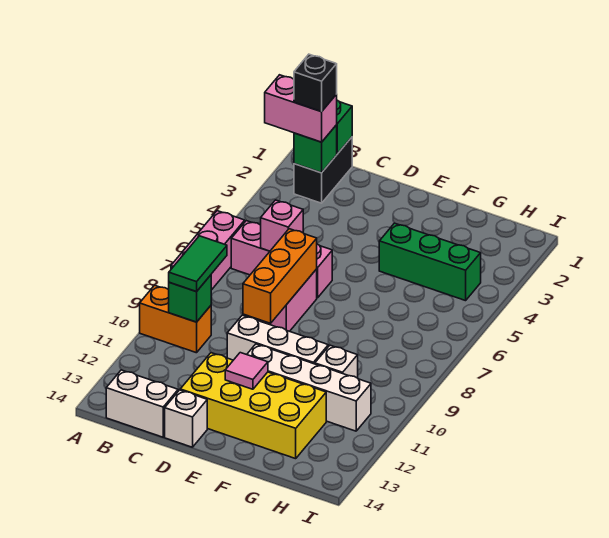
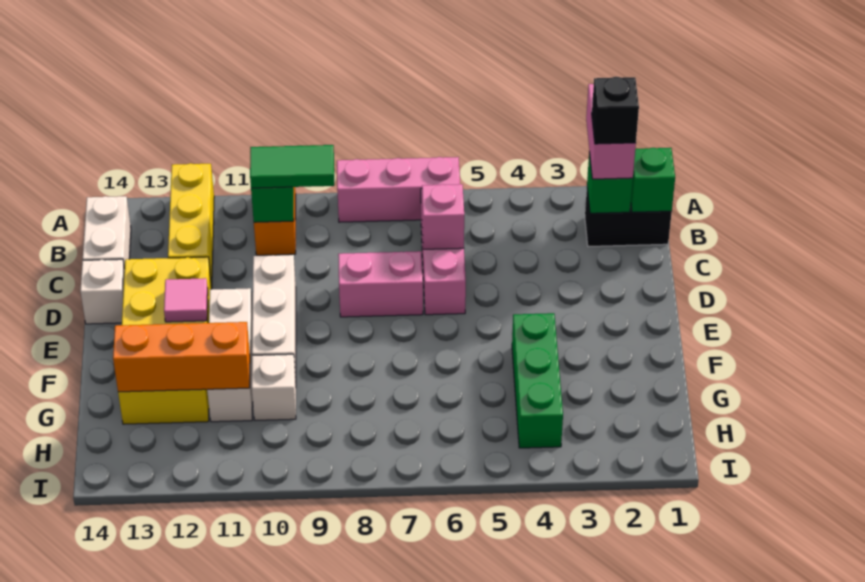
none -> yellow 1x3 brick [168,163,214,286]
orange 1x3 brick [243,229,317,323] -> orange 1x3 brick moved to [113,322,250,392]
white 1x4 brick [247,344,371,431] -> white 1x3 brick [207,288,253,422]

